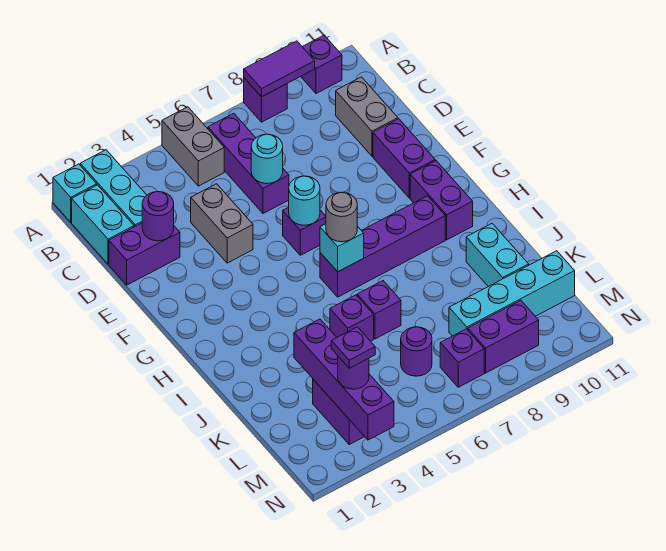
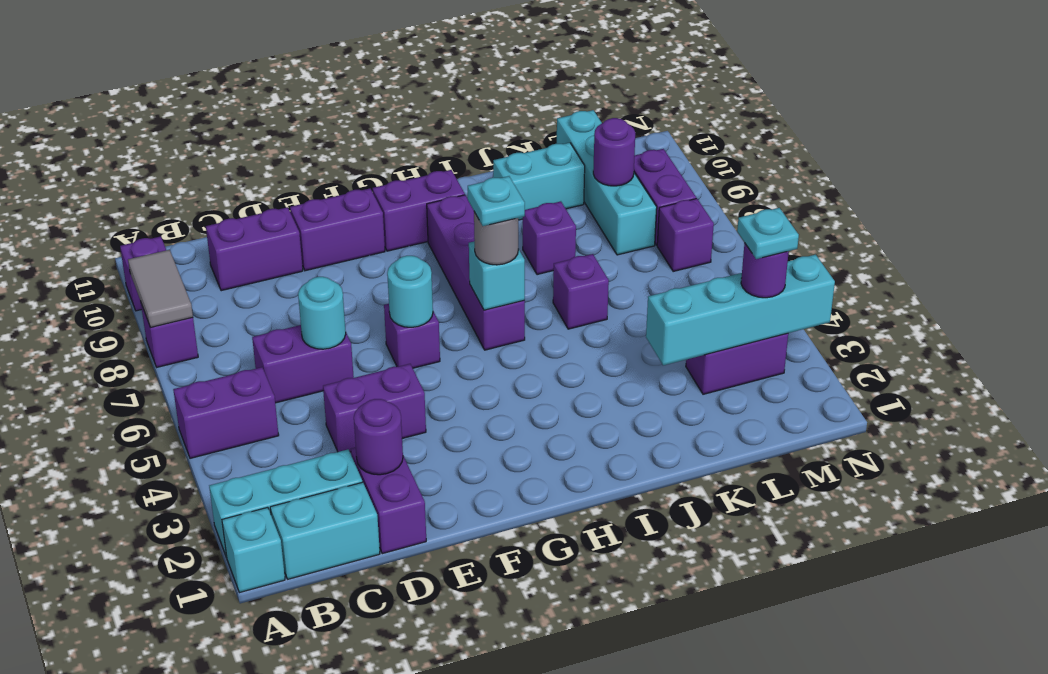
grey 1x2 brick [162,107,224,186] -> purple 1x2 brick [173,367,279,458]
purple 1x2 tile [244,41,315,97] -> grey 1x2 tile [128,250,193,328]
purple 1x3 brick [208,113,289,213] -> purple 1x2 brick [252,325,354,403]
grey 1x2 brick [336,77,398,156] -> purple 1x2 brick [206,207,303,291]
grey 1x2 brick [191,184,253,263] -> purple 1x2 brick [323,364,426,452]
none -> cyan 1x1 plate [468,176,525,226]
purple 1x1 brick [330,295,374,341] -> purple 1x1 brick moved to [523,201,576,275]
purple 1x4 brick [294,319,394,440] -> cyan 1x4 brick [646,255,835,365]
purple 1x1 round brick [401,327,432,376] -> purple 1x1 round brick moved to [593,118,635,186]
purple 1x1 plate [331,327,375,368] -> cyan 1x1 plate [737,208,799,259]

